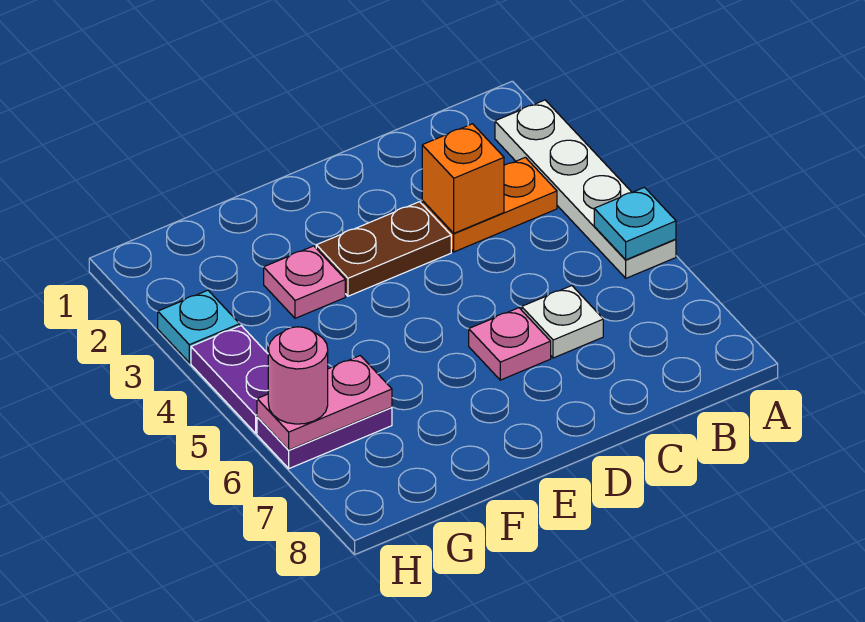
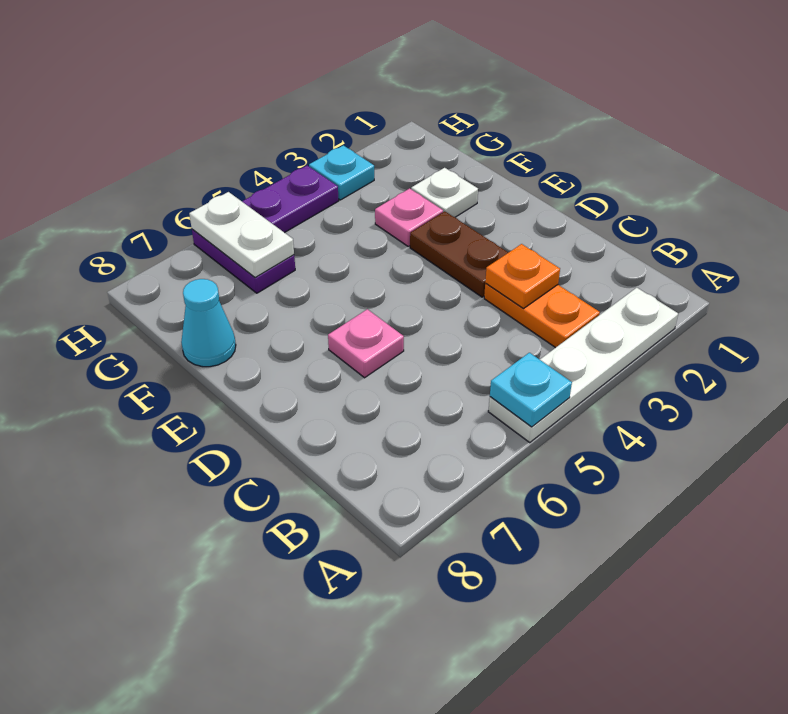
orange 1x1 brick [422,124,504,233] -> orange 1x1 plate [485,244,560,309]
white 1x1 plate [522,286,603,358] -> white 1x1 plate moved to [411,168,478,217]
none -> cyan 1x1 cone [181,279,236,367]
pink 1x2 plate [257,356,392,450] -> white 1x2 plate [189,192,294,278]
pink 1x1 round brick [268,327,328,424] -> none

